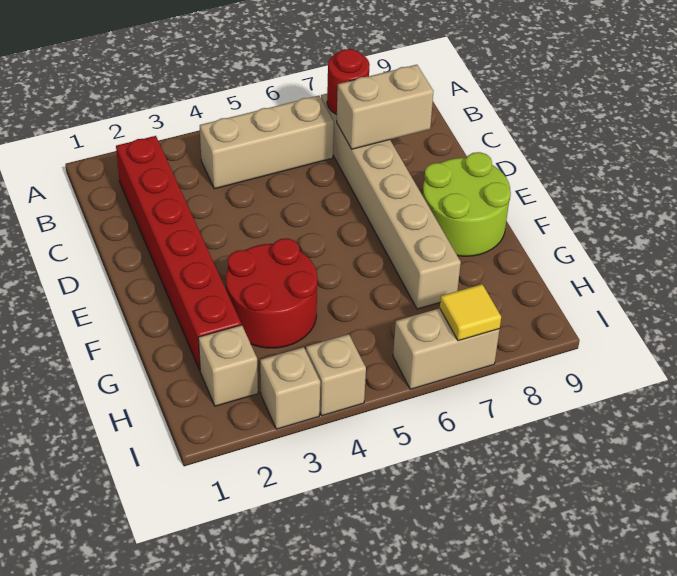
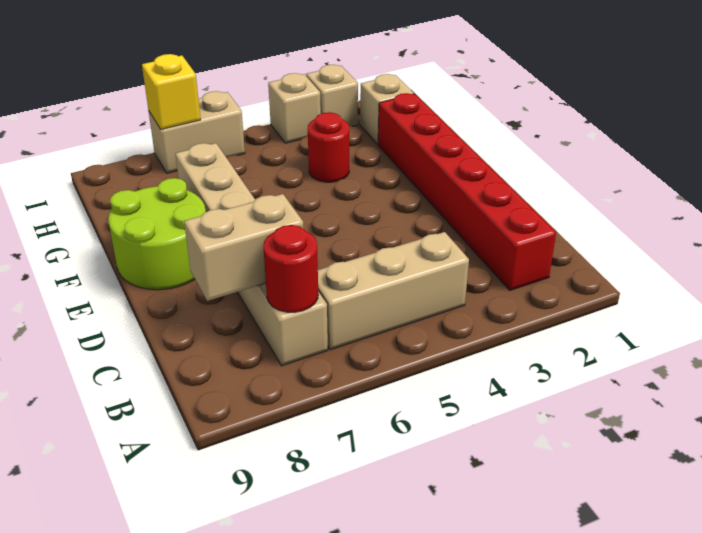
red 2x2 round brick [226,238,317,348] -> red 1x1 round brick [308,112,349,182]
yellow 1x1 tile [440,284,501,341] -> yellow 1x1 brick [142,54,201,129]

